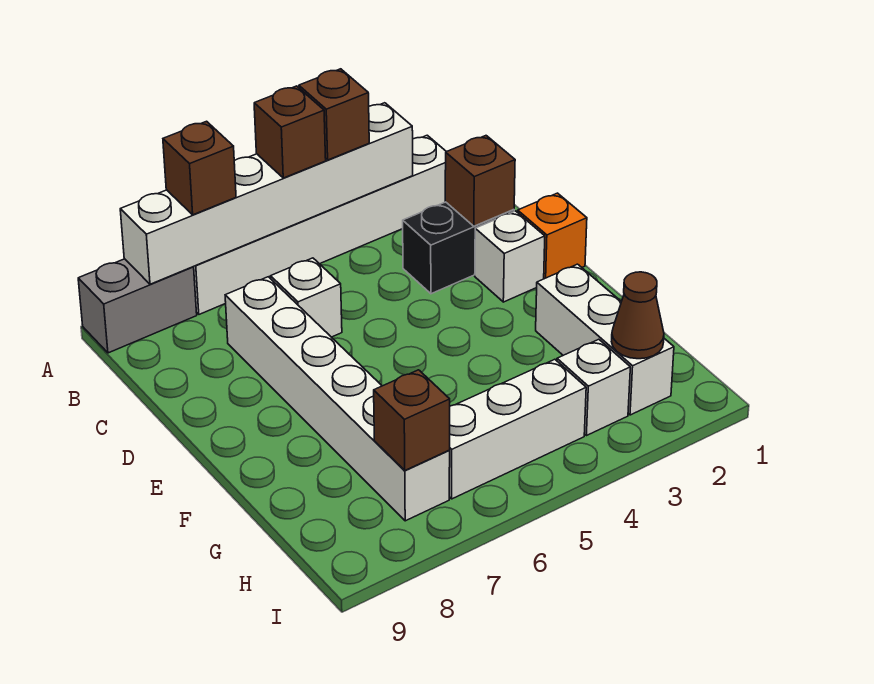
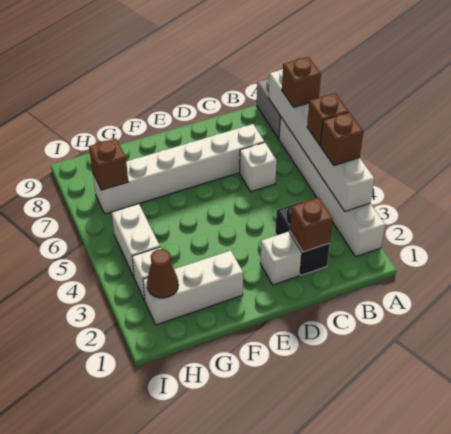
orange 1x1 brick [518,193,587,279] -> none
white 1x3 brick [449,359,586,499] -> white 1x2 brick [112,204,160,277]

